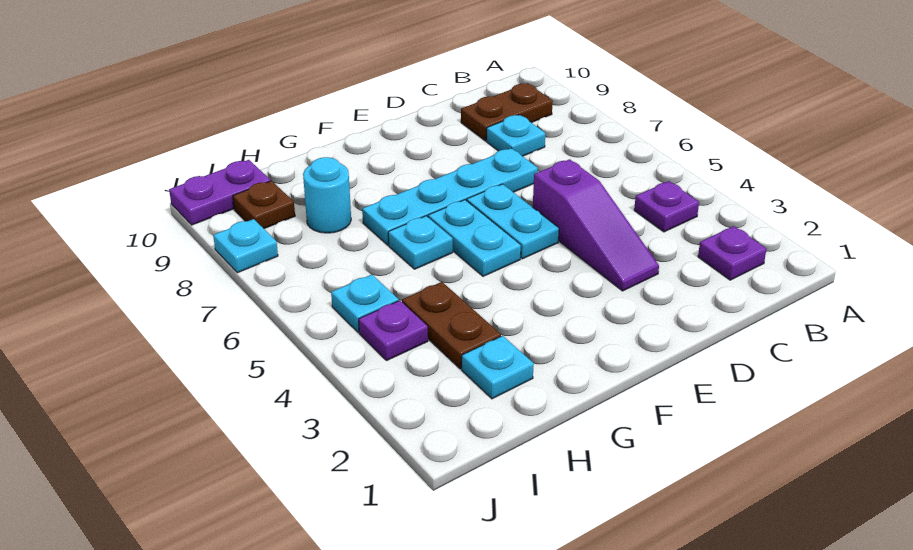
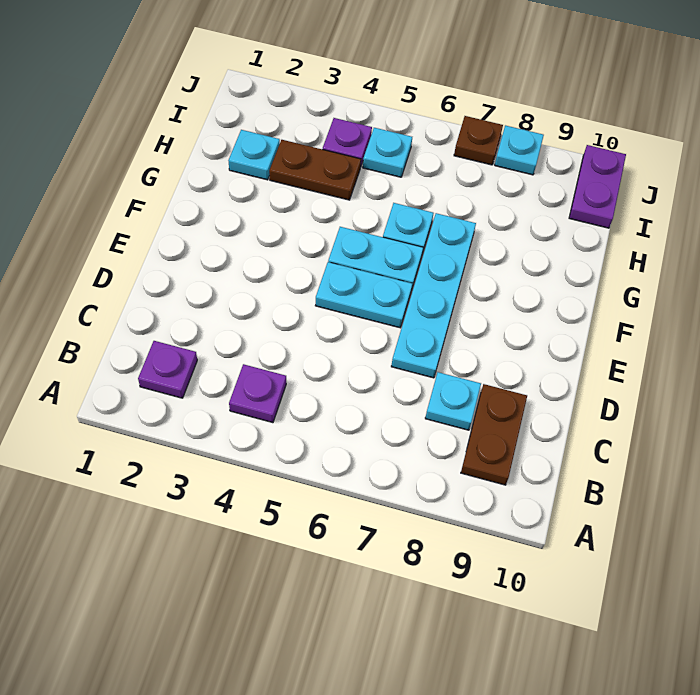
purple 1x3 slope [533,159,659,291] -> none
cyan 1x1 round brick [303,157,351,233] -> none
brown 1x1 plate [233,181,295,229] -> brown 1x1 plate moved to [454,116,503,165]

